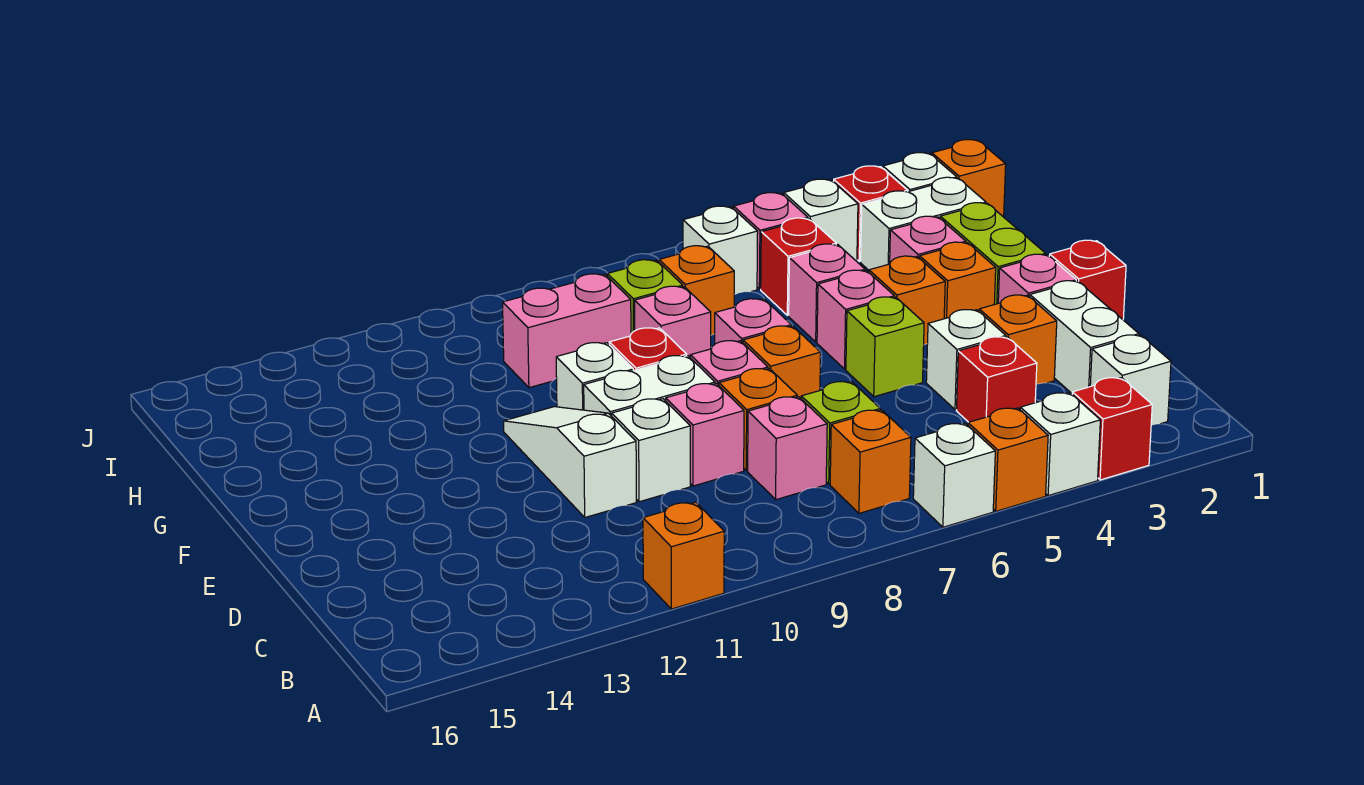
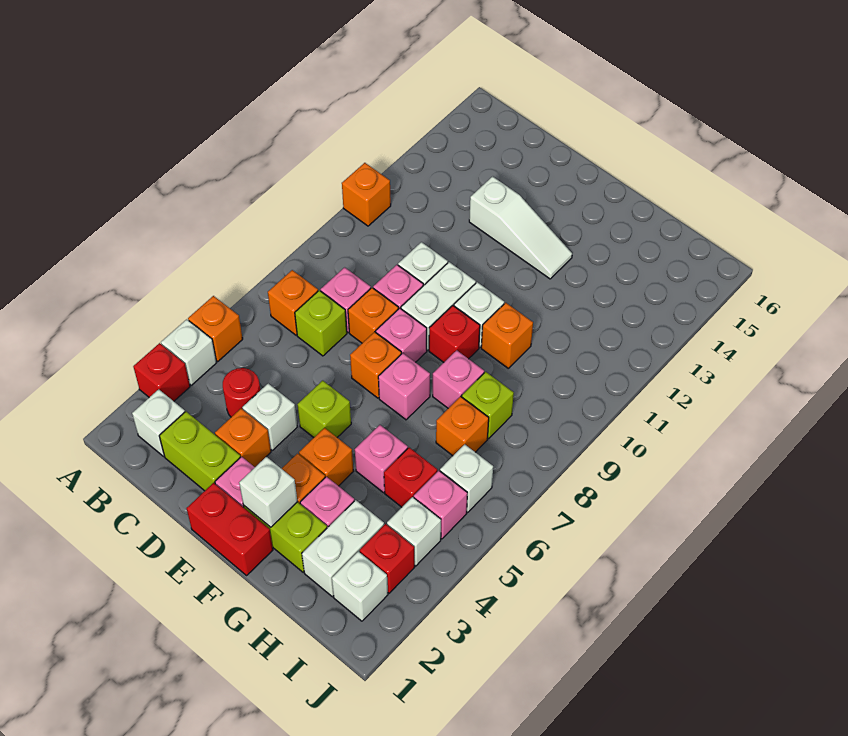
white 1x1 brick [913,423,995,527] -> white 1x1 brick moved to [239,457,297,527]
white 1x2 brick [1030,281,1139,393] -> lime 1x2 brick [159,412,240,491]
red 1x1 brick [956,337,1037,422] -> red 1x1 round brick [223,368,260,417]
white 1x3 slope [503,407,636,517] -> white 1x3 slope moved to [469,176,572,279]
red 1x1 brick [1049,240,1126,319] -> red 1x2 brick [187,483,273,575]
pink 1x1 brick [817,270,894,369] -> none
pink 1x2 brick [503,274,631,388] -> none
orange 1x1 brick [932,140,1006,217] -> orange 1x1 brick moved to [481,303,533,368]

